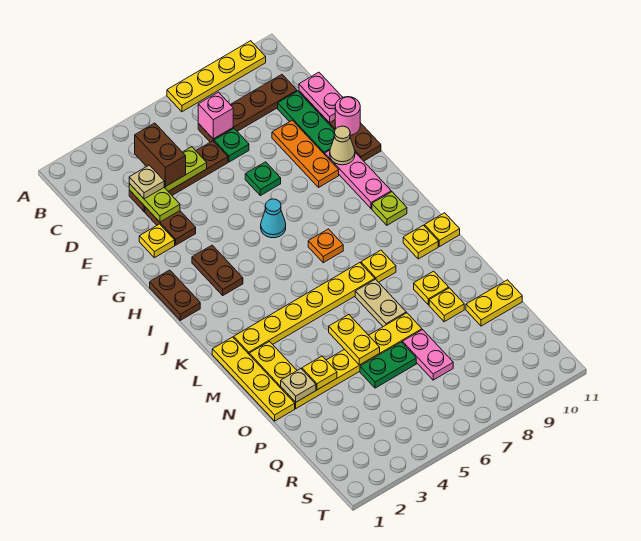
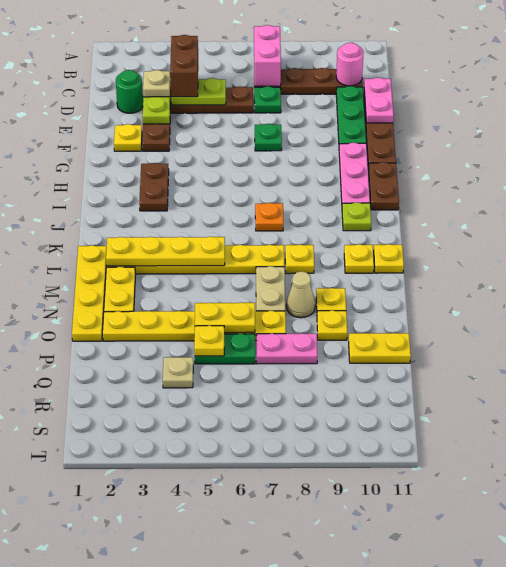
yellow 1x4 plate [167,41,266,112] -> yellow 1x4 plate moved to [106,237,225,266]
pink 1x1 brick [198,92,233,139] -> pink 1x2 brick [254,25,281,86]
none -> green 1x1 round brick [116,70,143,113]
orange 1x3 plate [272,120,339,187] -> none
pink 1x1 round brick [335,97,360,135] -> pink 1x1 round brick moved to [336,43,364,86]
tan 1x1 cone [330,126,355,165] -> tan 1x1 cone moved to [286,271,315,318]
brown 1x2 plate [150,270,200,320] -> brown 1x2 plate moved to [369,162,399,210]
cyan 1x1 cone [261,199,286,238] -> none
yellow 1x2 plate [329,314,380,365] -> yellow 1x2 plate turned to [195,302,255,333]
tan 1x1 plate [281,369,316,402] -> tan 1x1 plate moved to [163,357,193,388]
yellow 1x1 plate [302,356,337,390] -> yellow 1x1 plate moved to [194,326,224,356]
pink 1x2 plate [403,330,453,380] -> pink 1x2 plate turned to [257,333,317,364]

